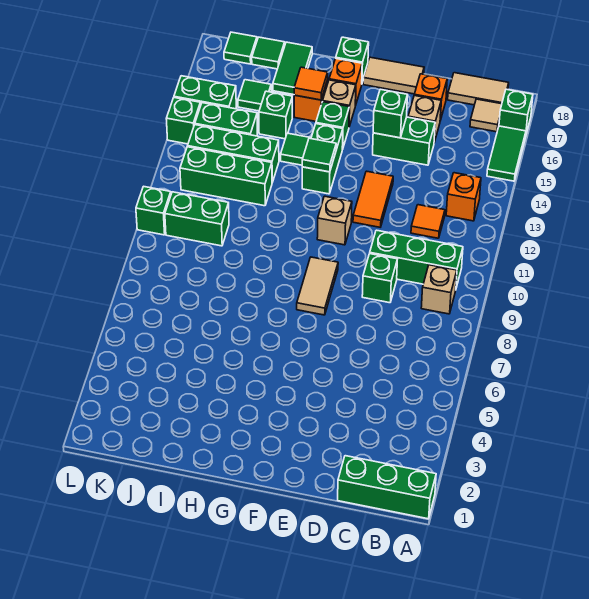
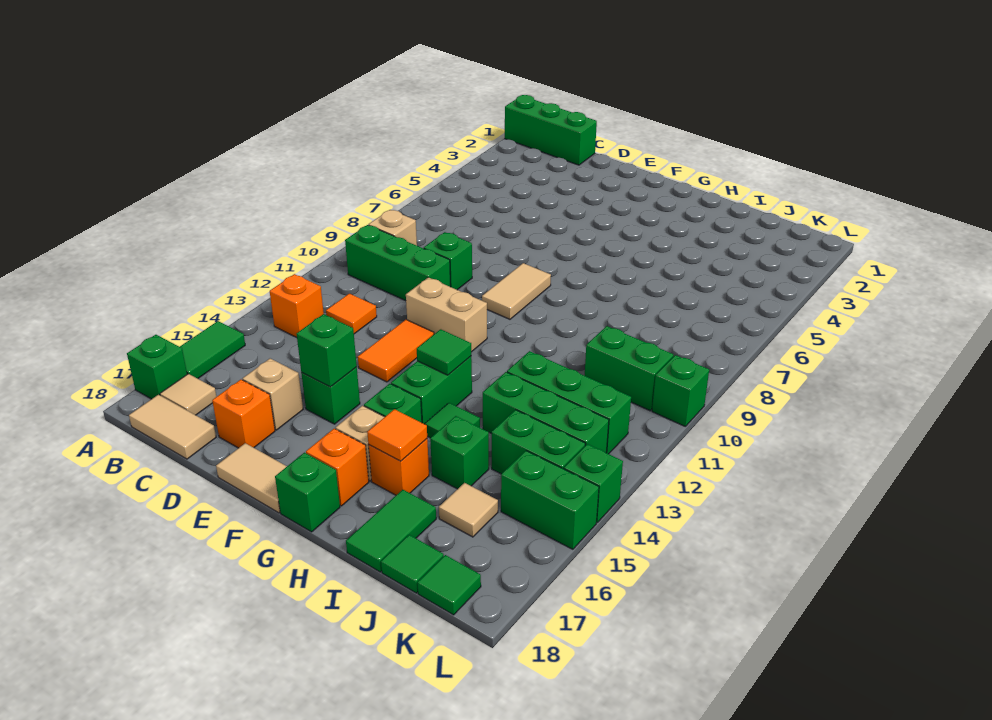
green 1x2 brick [373,117,435,165] -> green 1x1 brick [301,367,360,424]
tan 1x1 brick [317,196,352,245] -> tan 1x2 brick [406,277,487,352]
green 1x1 tile [238,80,271,111] -> tan 1x1 tile [439,483,498,537]

